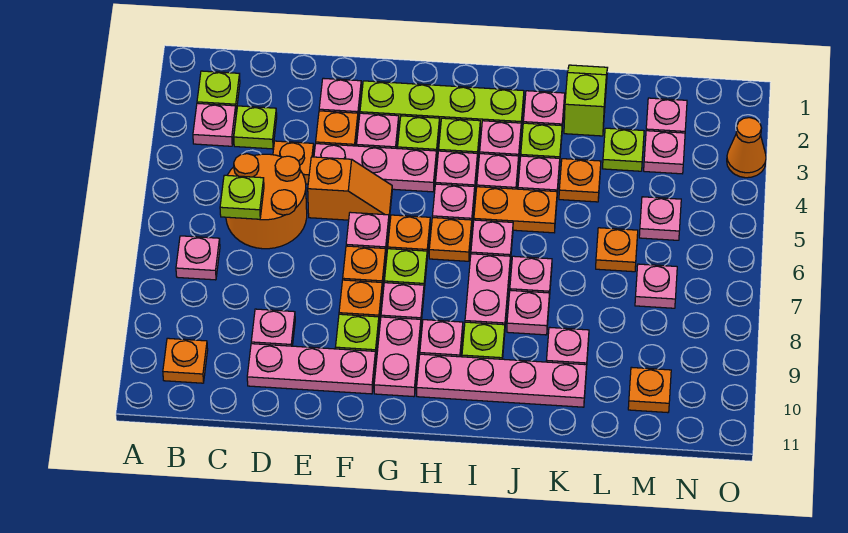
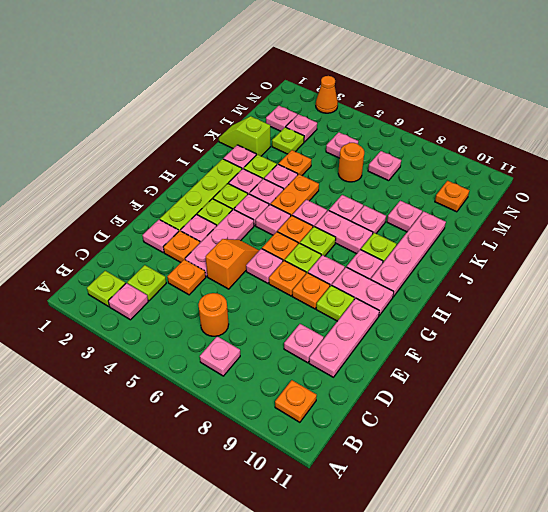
orange 2x2 round brick [226,154,307,249] -> orange 1x1 round brick [198,293,229,336]
lime 1x1 plate [220,175,264,219] -> lime 1x1 plate moved to [300,226,336,256]
orange 1x1 plate [596,228,638,272] -> orange 1x1 round brick [338,143,364,182]

